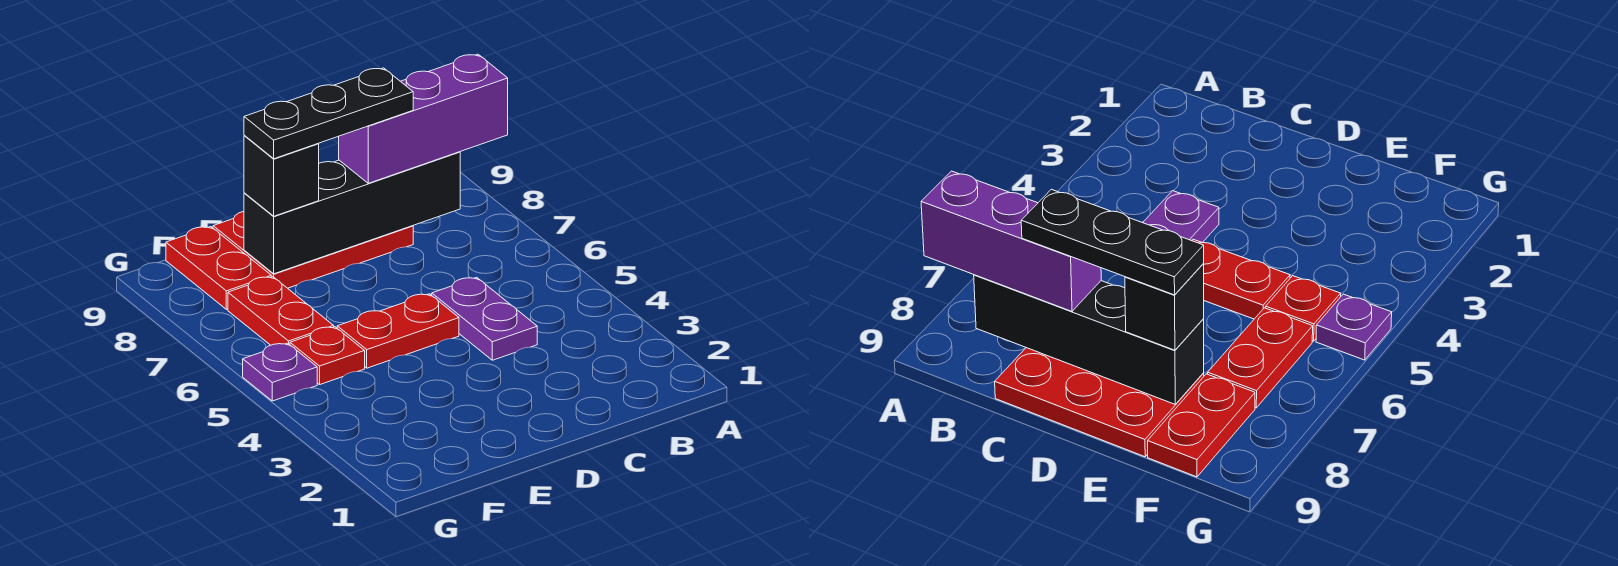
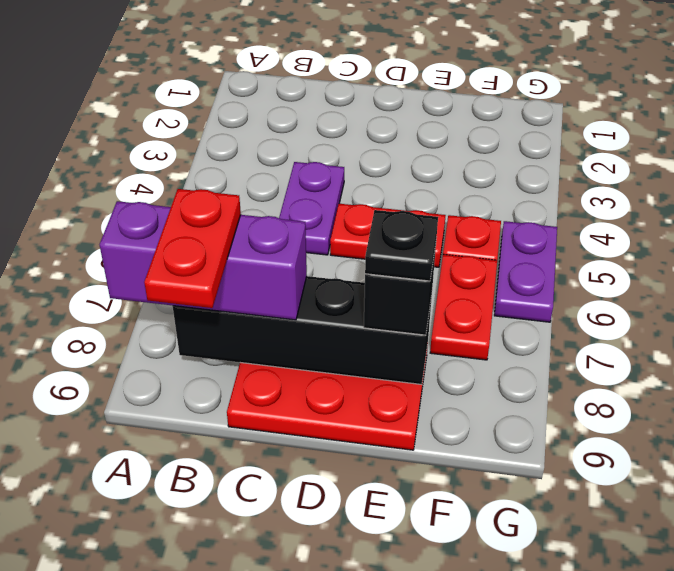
black 1x3 plate [244,68,413,159] -> black 1x1 plate [365,210,438,281]
red 1x2 plate [166,227,271,309] -> red 1x2 plate moved to [144,189,241,308]
purple 1x1 plate [243,343,317,401] -> purple 1x2 plate [494,221,557,322]

